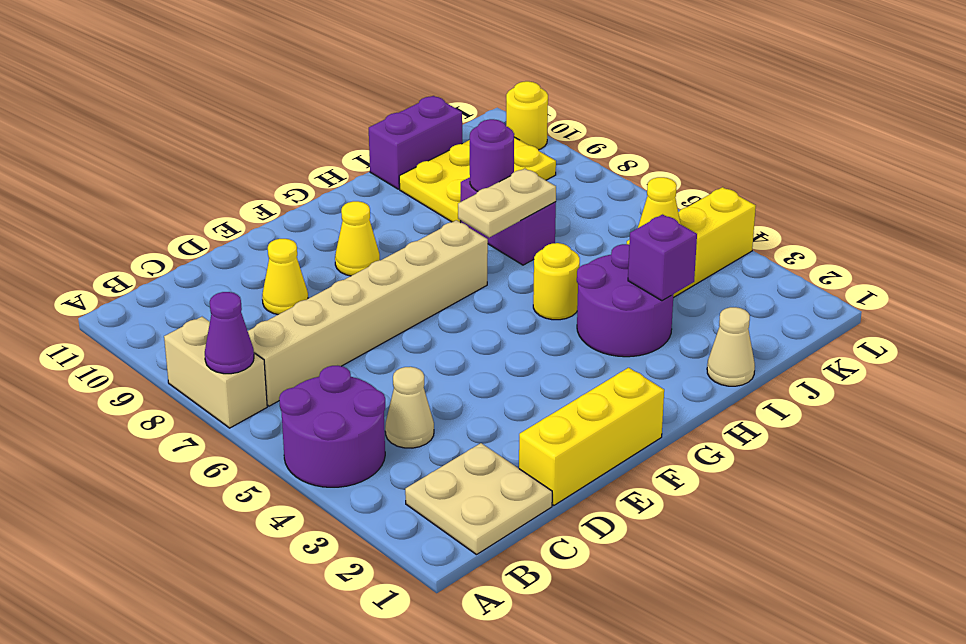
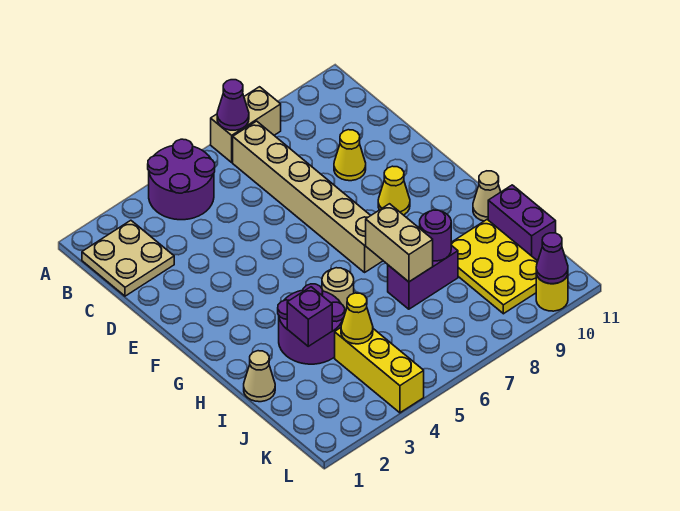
tan 1x1 cone [385,367,434,448] -> tan 1x1 cone moved to [473,171,501,221]
yellow 1x3 brick [519,368,664,506] -> none
yellow 1x1 round brick [533,243,580,320] -> tan 1x1 round brick [322,268,354,312]
tan 1x2 plate [458,169,556,237] -> tan 1x2 brick [366,204,433,282]
none -> purple 1x1 cone [536,233,568,284]

